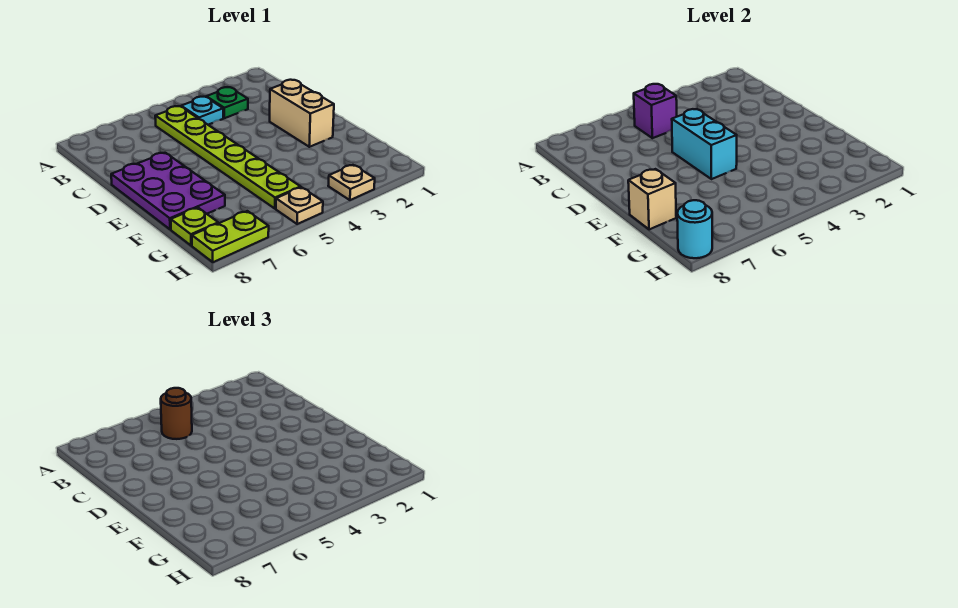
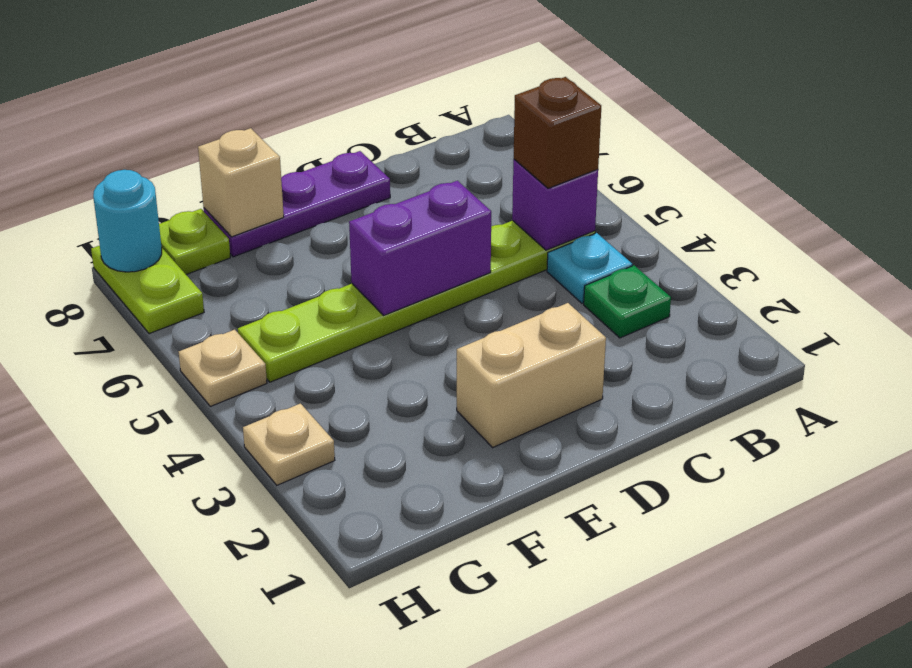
brown 1x1 round brick [161,388,192,439] -> brown 1x1 brick [514,77,601,188]
cyan 1x2 brick [672,109,737,179] -> purple 1x2 brick [349,181,491,315]
purple 2x3 plate [111,153,225,230] -> purple 1x3 plate [204,151,390,257]

